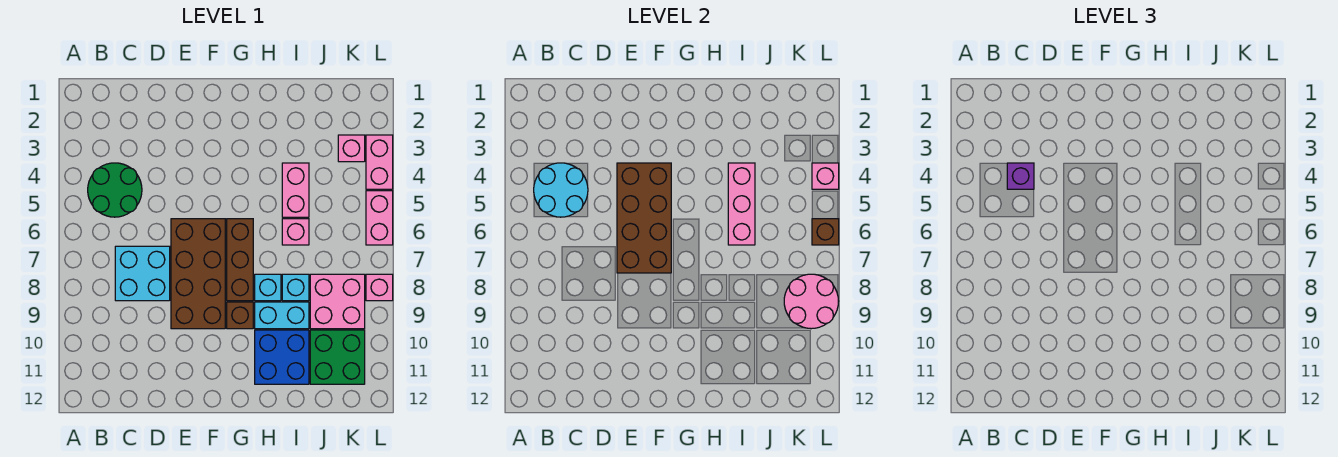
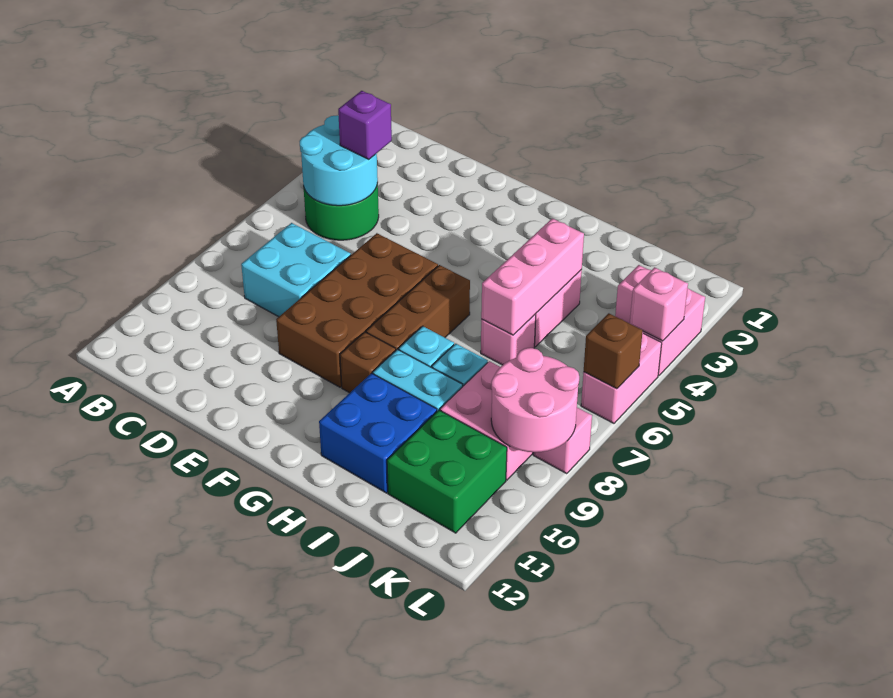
brown 2x4 brick [617,163,671,273] -> none

